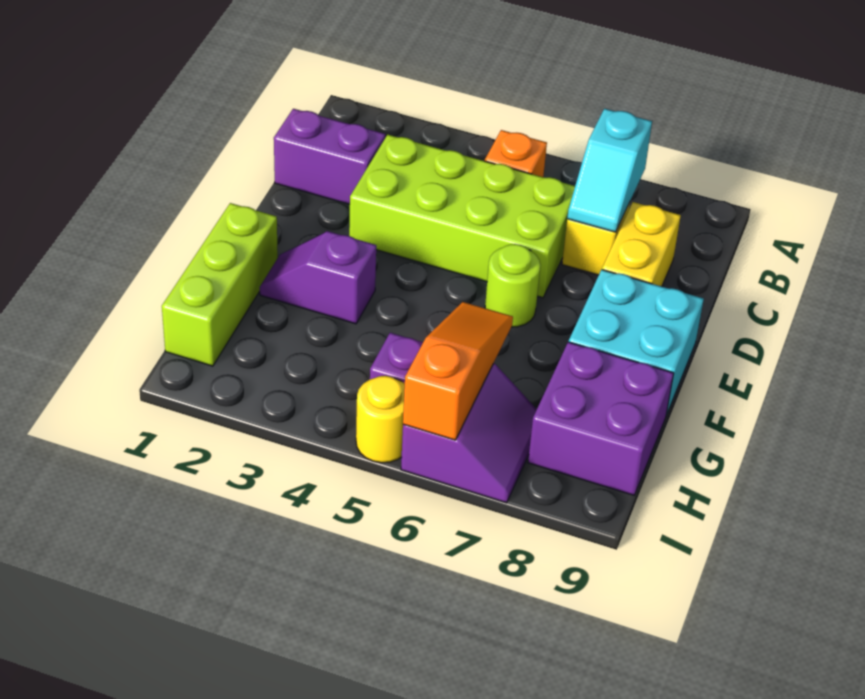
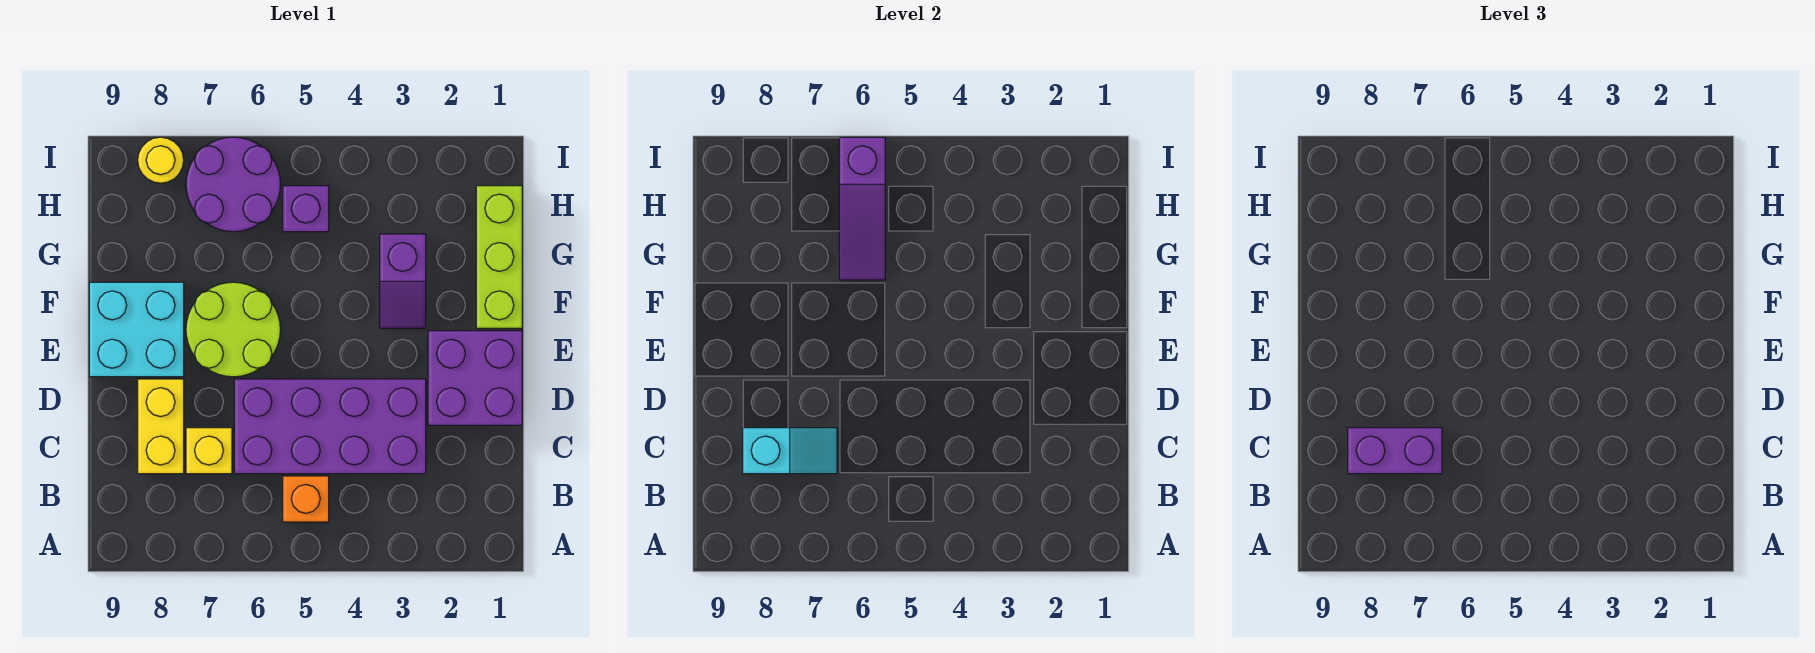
cyan 1x2 slope [567,109,652,232] -> cyan 1x2 slope turned to [743,428,837,474]
purple 1x2 brick [274,109,385,204] -> purple 1x2 brick moved to [1348,428,1442,474]
lime 2x4 brick [349,135,575,298] -> purple 2x4 brick [234,379,426,474]
lime 1x1 round brick [485,244,540,327] -> lime 2x2 round brick [186,282,280,377]
purple 1x2 slope [260,231,376,324] -> purple 1x2 slope turned to [380,234,426,328]
orange 1x3 slope [403,302,513,440] -> purple 1x3 slope [839,137,885,280]
purple 2x2 brick [528,342,674,495] -> purple 2x2 brick moved to [428,331,522,425]
purple 2x2 slope [401,363,537,503] -> purple 2x2 round brick [186,137,280,232]
yellow 1x1 round brick [356,376,405,463] -> yellow 1x1 round brick moved to [138,137,184,183]

